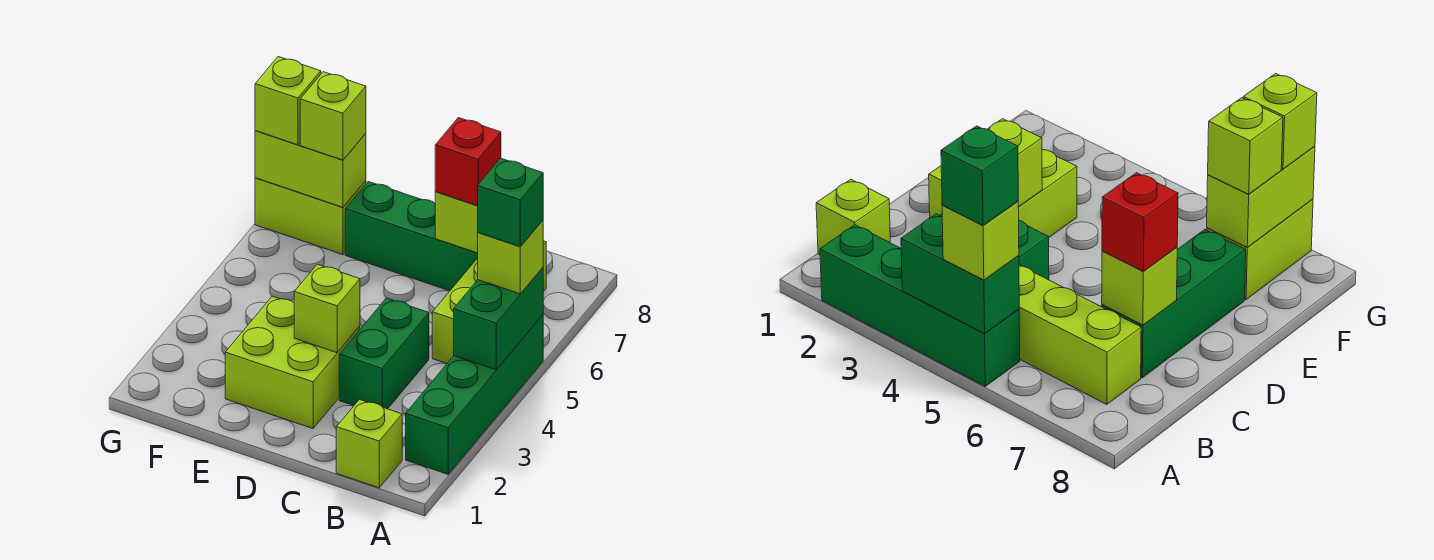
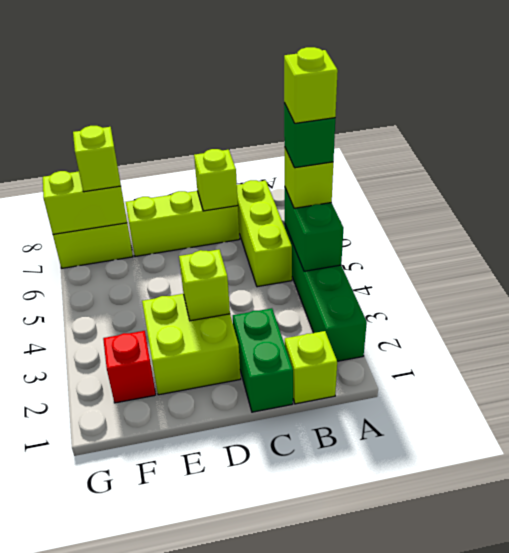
green 1x2 brick [339,298,429,409] -> green 1x2 brick moved to [233,308,293,412]
green 1x3 brick [345,182,478,291] -> lime 1x3 brick [126,191,240,257]
red 1x1 brick [435,118,501,206] -> red 1x1 brick moved to [103,331,156,403]
lime 1x1 brick [255,57,321,145] -> lime 1x1 brick moved to [284,47,338,123]

